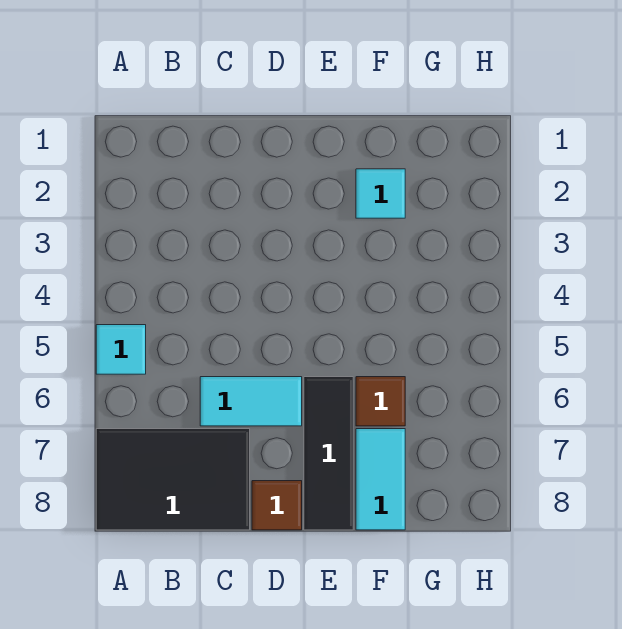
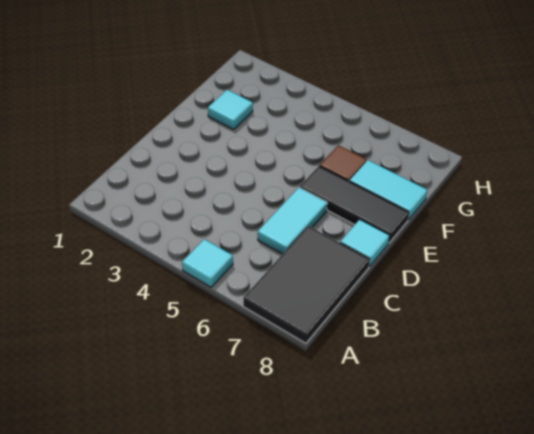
brown 1x1 tile [252,481,302,530] -> cyan 1x1 tile [340,219,389,267]

